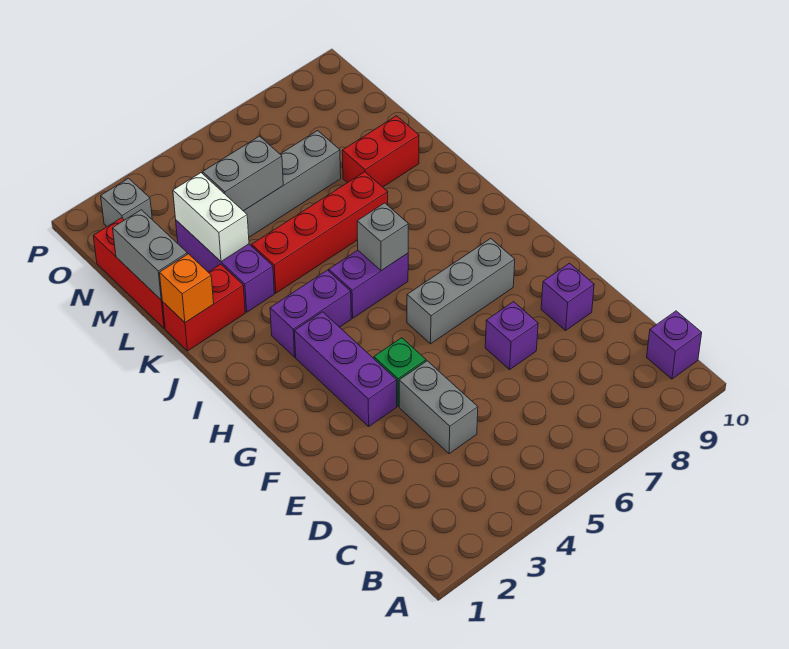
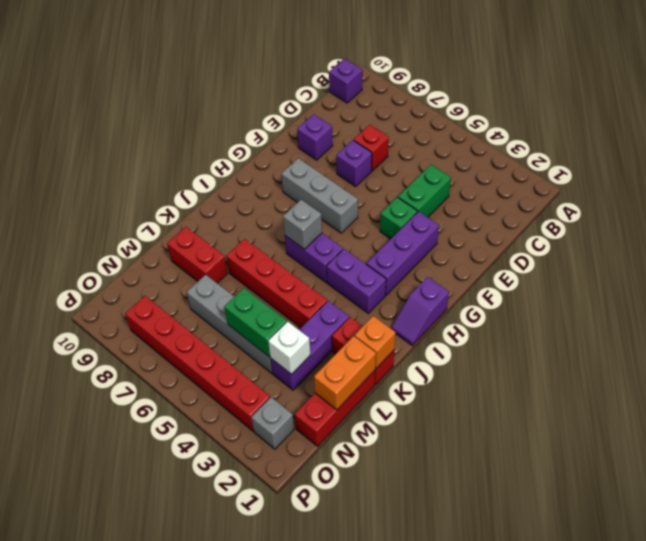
grey 1x2 brick [399,361,478,454] -> green 1x2 brick [398,165,451,217]
none -> red 1x1 brick [354,125,389,171]
none -> purple 1x2 slope [391,277,449,345]
grey 1x2 brick [113,210,187,300] -> orange 1x2 brick [314,336,376,410]
white 1x2 brick [173,173,249,261] -> white 1x1 brick [268,322,310,374]
grey 1x2 brick [203,136,283,211] -> green 1x2 brick [224,288,287,357]
none -> red 1x6 brick [125,296,270,431]

